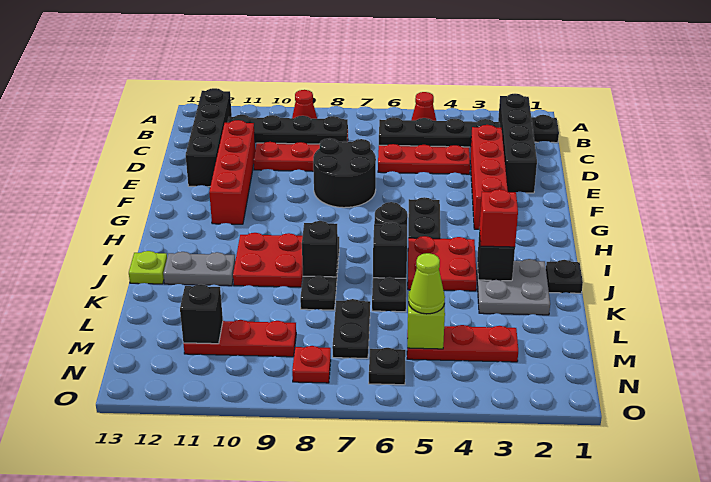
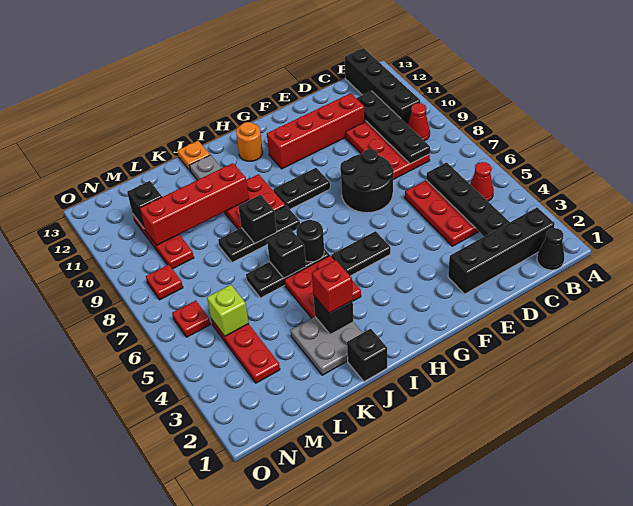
black 1x1 plate [531,115,559,143] -> black 1x1 cone [537,228,564,270]
black 1x4 brick [186,88,232,187] -> black 1x4 brick turned to [345,48,420,125]
red 1x4 brick [470,125,508,229] -> red 1x4 brick moved to [140,163,249,245]
none -> orange 1x1 round brick [236,122,263,161]
black 1x1 plate [546,260,583,293] -> black 1x1 brick [347,329,387,381]
lime 1x1 plate [129,251,167,284] -> orange 1x1 plate [177,141,210,170]
black 1x2 plate [332,299,370,358] -> black 1x2 plate moved to [273,168,330,209]
lime 1x1 cone [409,253,445,314] -> none
black 1x1 plate [369,348,406,385] -> red 1x1 plate [172,300,210,337]

